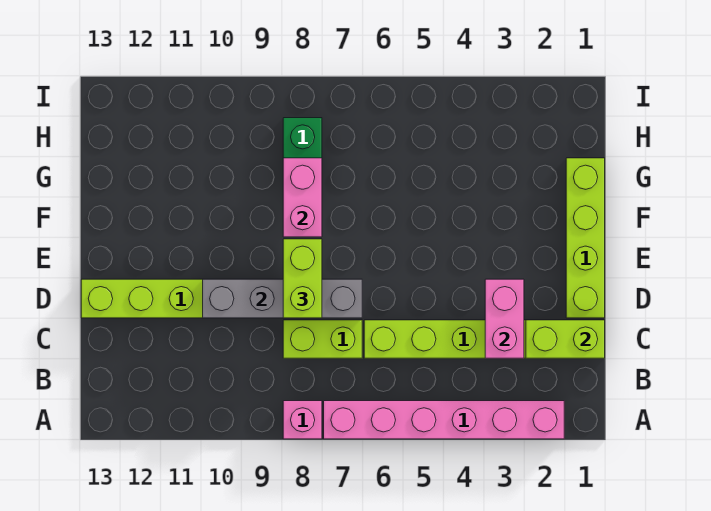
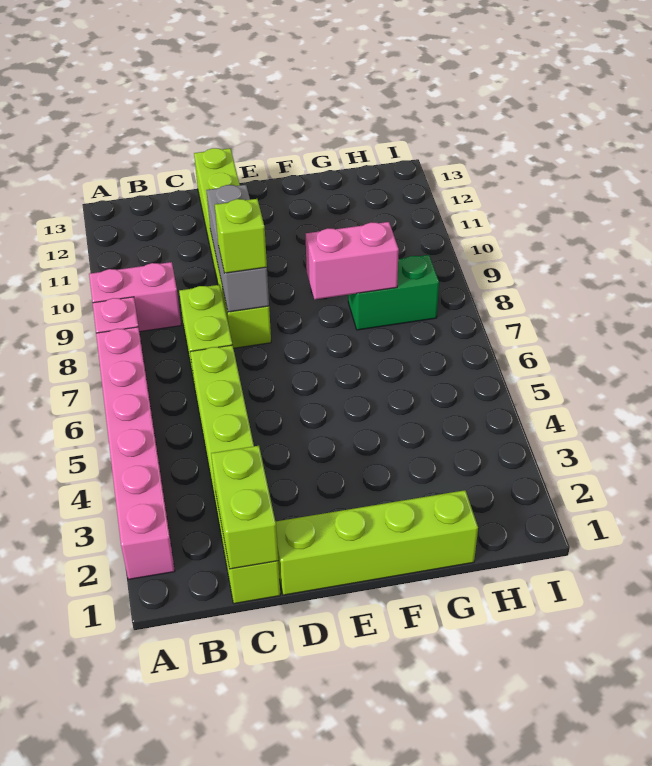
pink 1x2 brick [485,279,524,358] -> pink 1x2 brick moved to [89,262,181,332]
grey 1x4 brick [203,279,362,318] -> grey 1x3 brick [206,185,269,312]
lime 1x2 brick [283,239,322,318] -> lime 1x1 brick [215,199,267,273]

